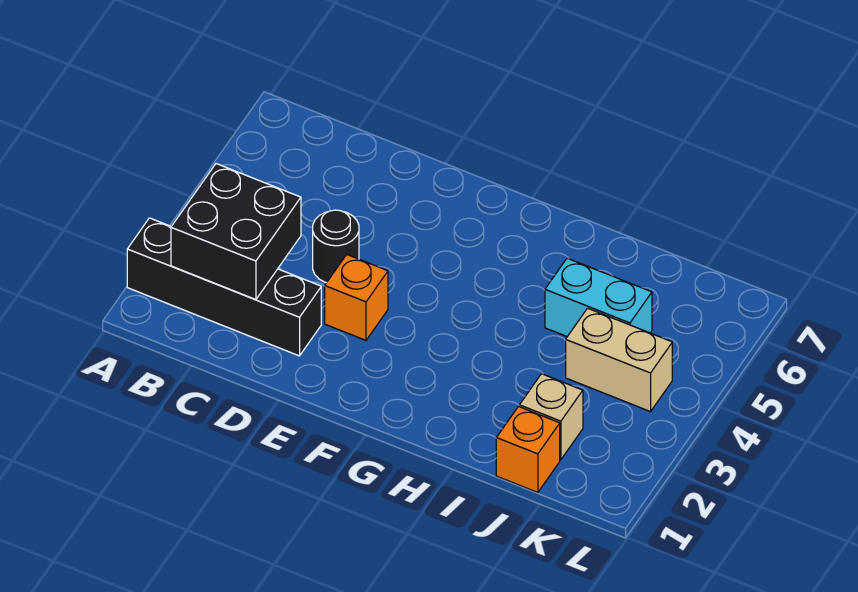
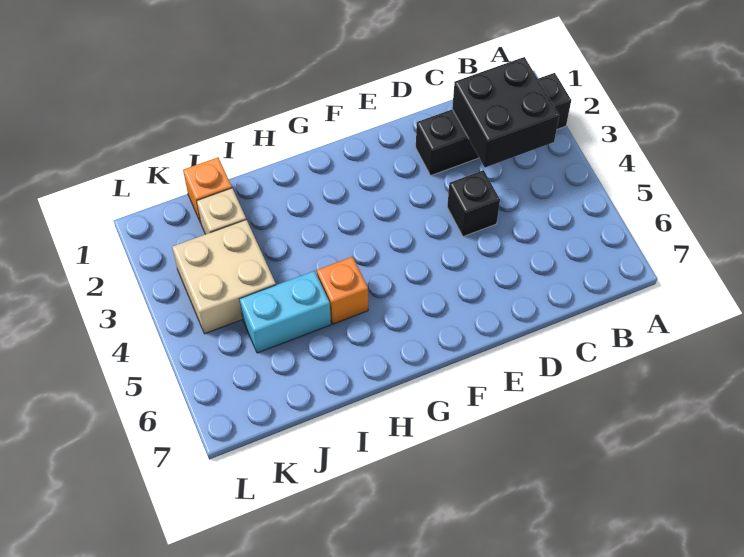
black 1x1 round brick [313,210,359,283] -> black 1x1 brick [447,170,500,237]
orange 1x1 brick [325,255,388,340] -> orange 1x1 brick moved to [317,257,368,324]
tan 1x2 brick [566,308,672,412] -> tan 2x2 brick [172,220,276,334]

